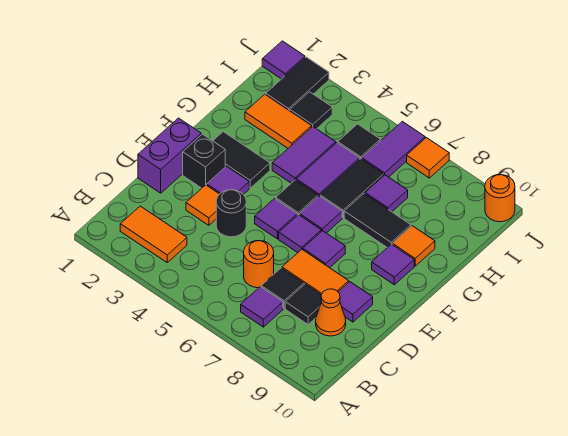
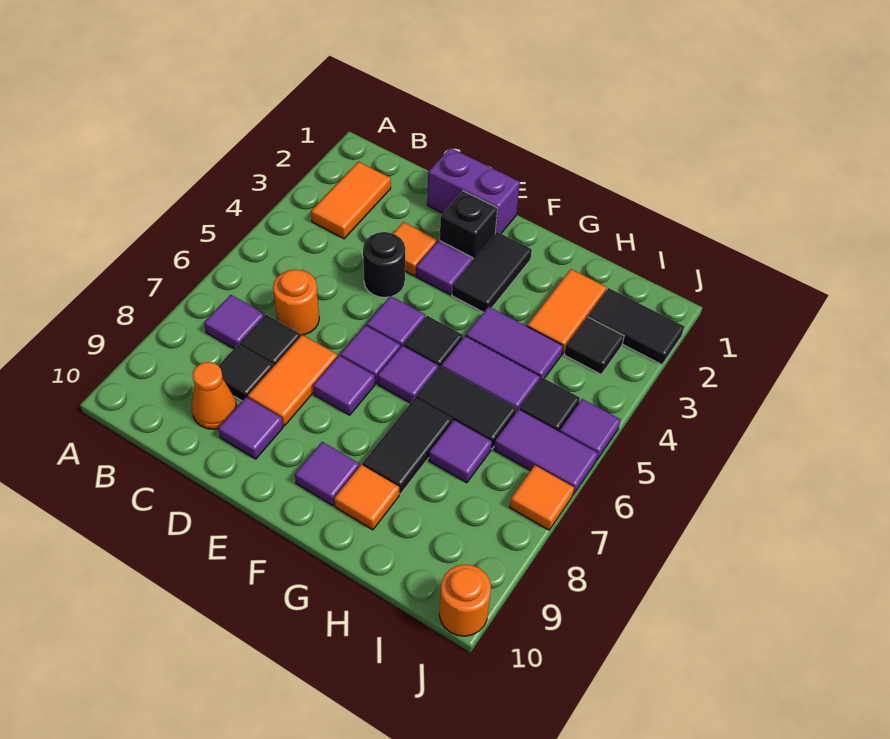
purple 1x1 tile [262,41,305,79] -> purple 1x1 tile moved to [560,399,621,461]

